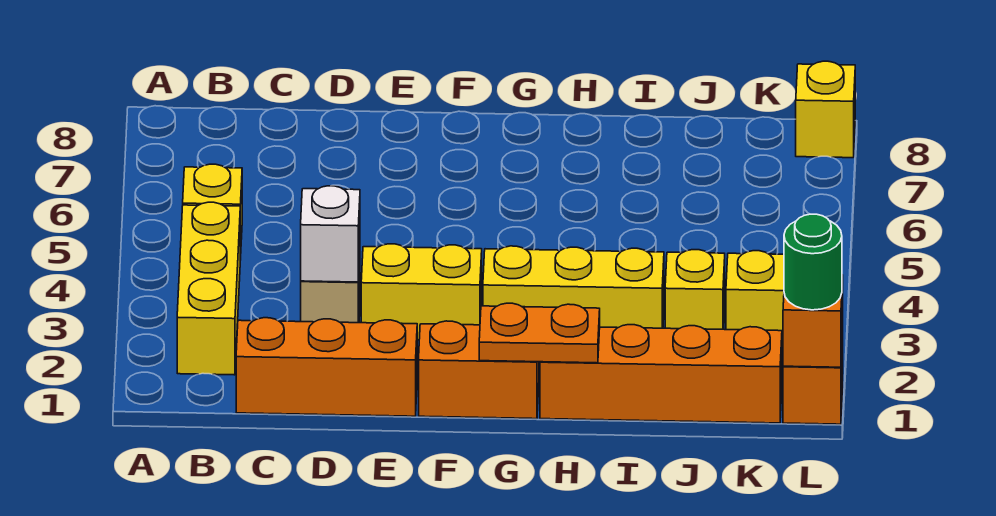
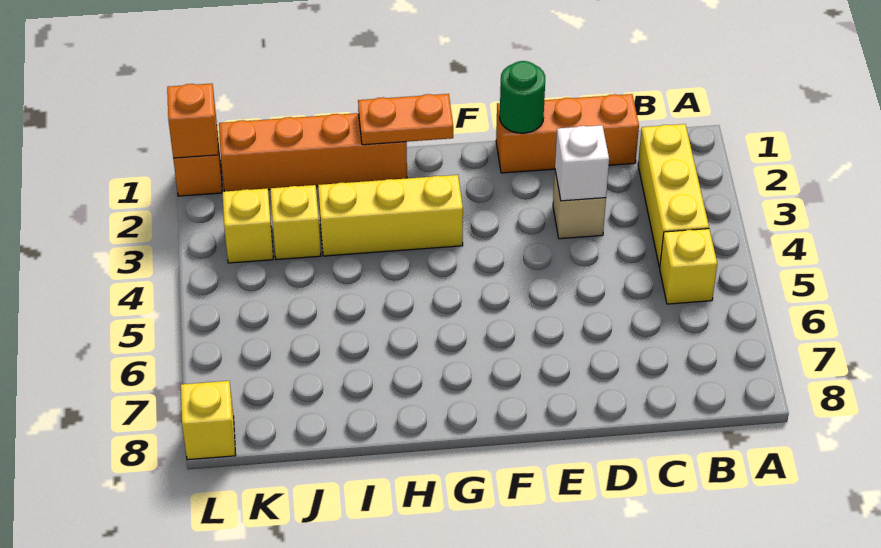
yellow 1x2 brick [361,244,482,340] -> none
orange 1x2 brick [419,321,539,419] -> none
green 1x1 round brick [784,214,842,310] -> green 1x1 round brick moved to [500,61,545,133]

